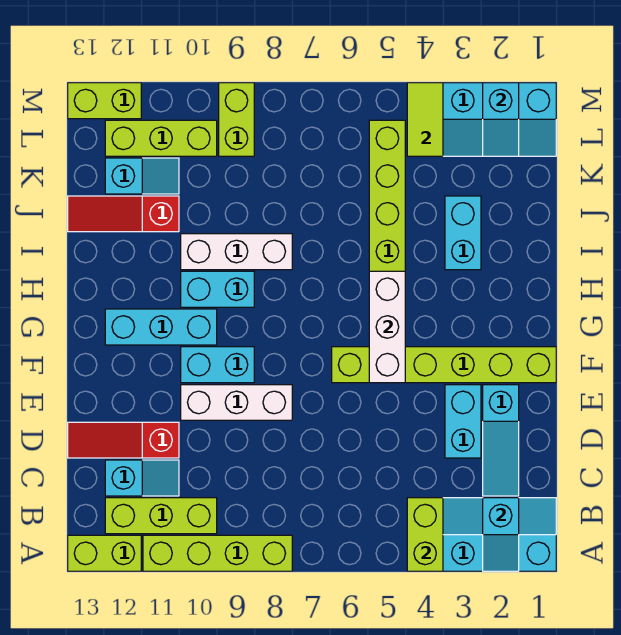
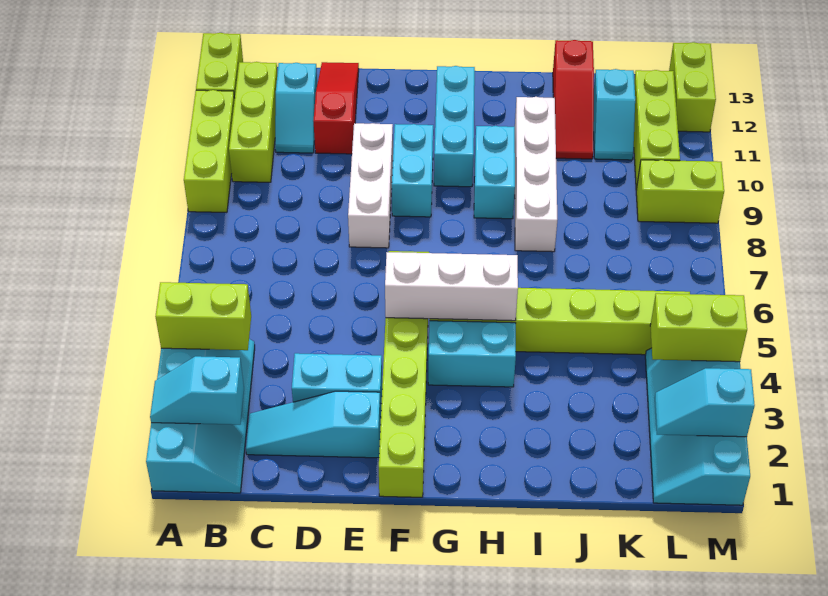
lime 1x4 brick [143,535,292,571] -> lime 1x3 brick [184,90,235,213]
cyan 1x2 brick [445,196,481,270] -> cyan 1x2 brick moved to [428,321,516,387]
white 1x3 brick [181,234,292,270] -> white 1x4 brick [515,97,557,252]
red 1x3 slope [68,196,179,232] -> red 1x3 slope turned to [553,40,594,159]
lime 1x2 tile [407,83,443,156] -> lime 1x2 brick [650,293,747,362]

